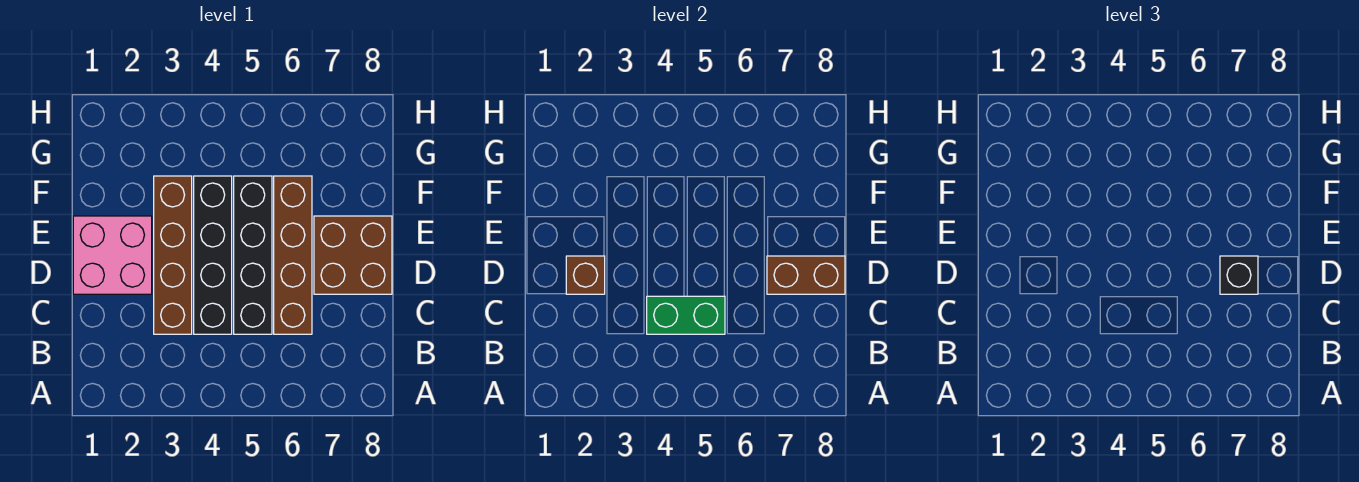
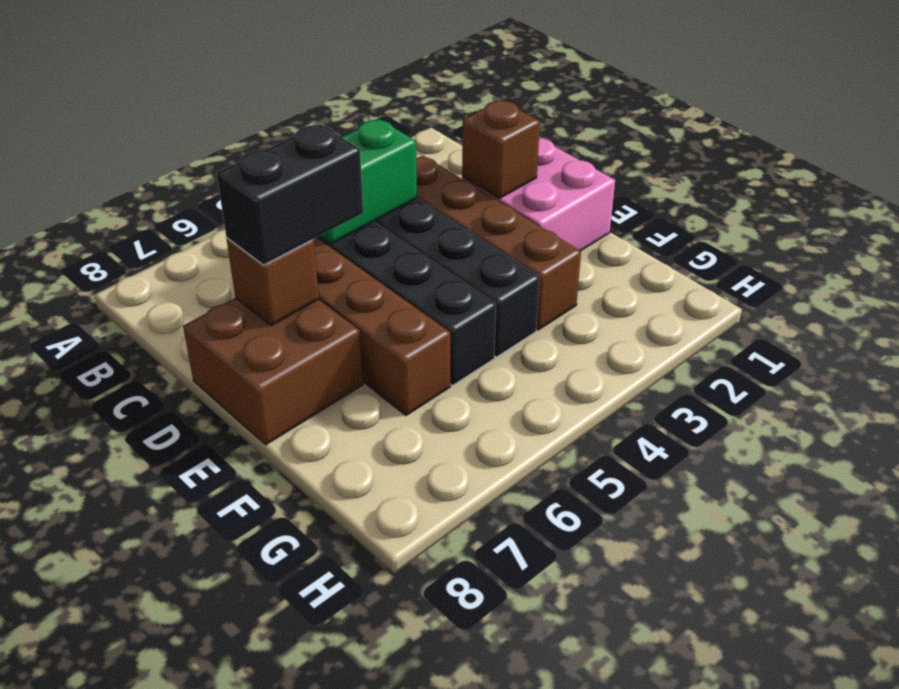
brown 1x2 brick [767,256,845,294] -> brown 1x1 brick [226,238,319,326]
black 1x1 brick [1220,256,1258,294] -> black 1x2 brick [217,124,364,265]

